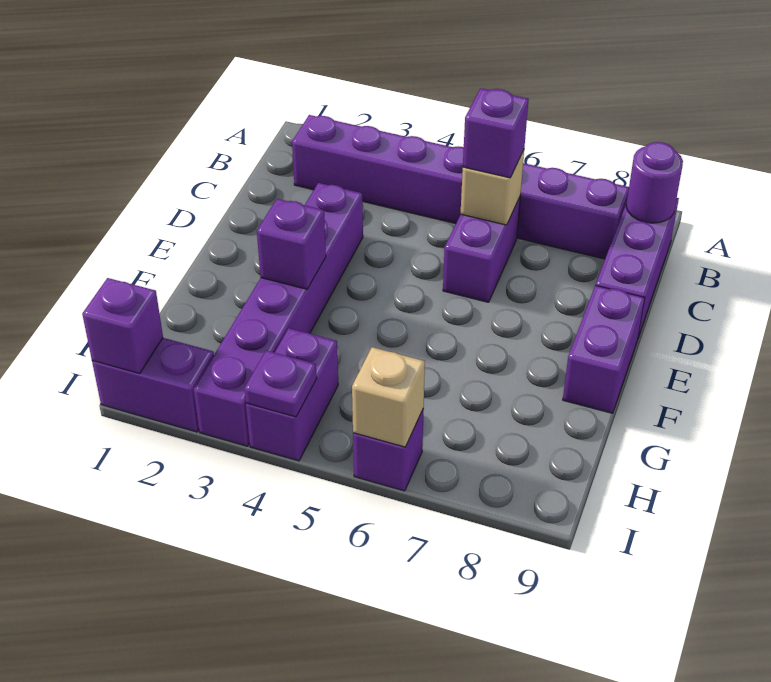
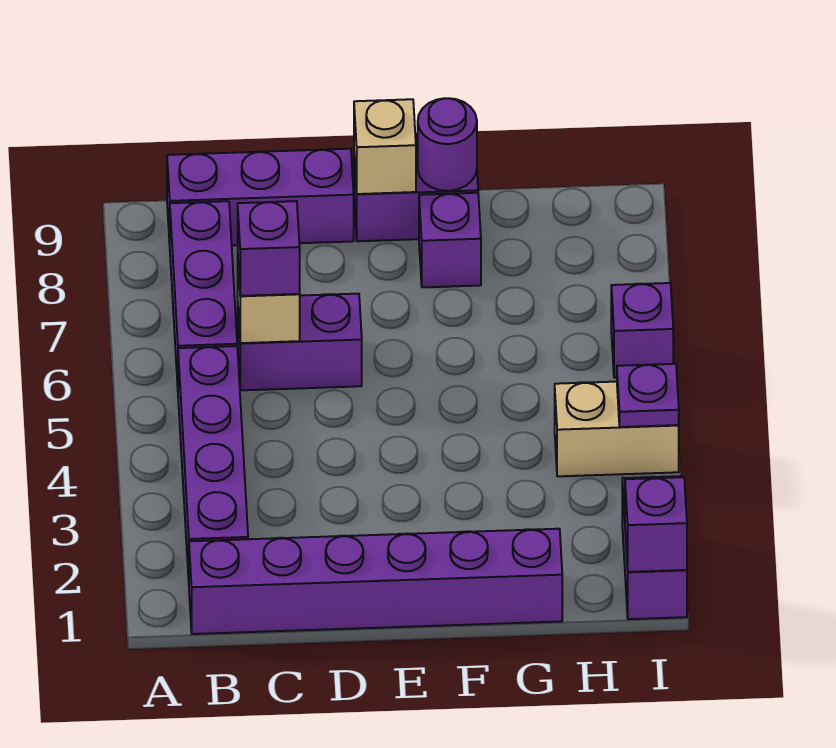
purple 1x1 round brick [626,142,683,223] -> purple 1x1 round brick moved to [418,98,477,191]
purple 1x6 brick [194,183,363,446] -> purple 1x6 brick moved to [189,529,562,634]
purple 1x1 brick [257,199,326,289] -> purple 1x1 brick moved to [419,193,481,287]
purple 1x2 brick [246,328,338,461] -> tan 1x2 brick [555,382,679,476]
tan 1x1 brick [352,347,425,447] -> tan 1x1 brick moved to [354,99,416,194]

